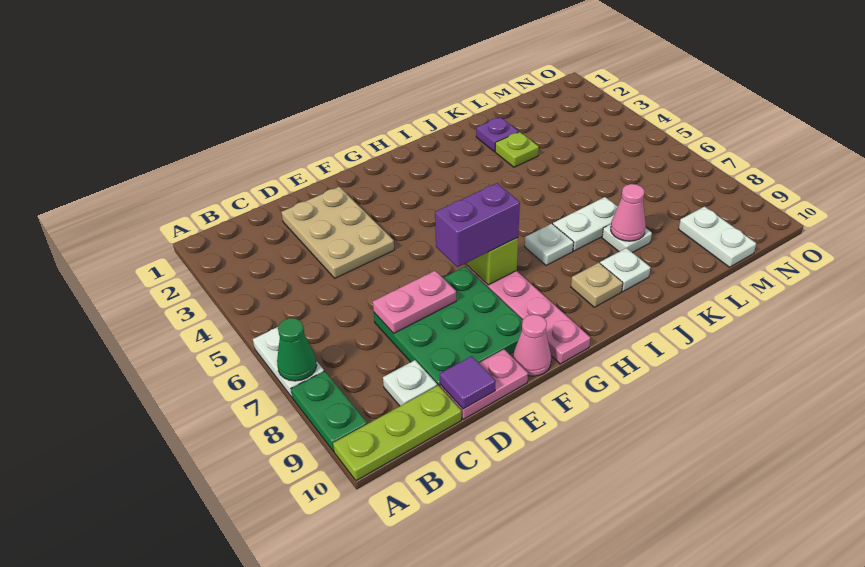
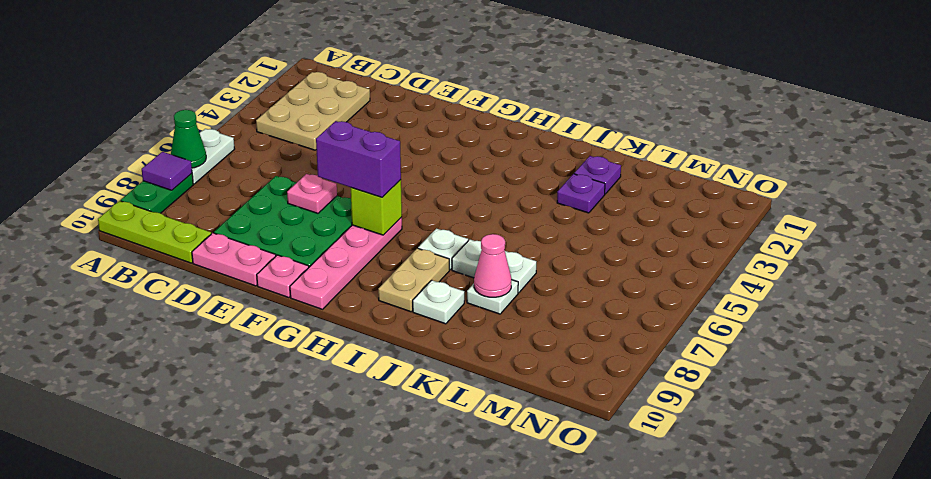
white 1x1 plate [383,360,437,406] -> none
tan 2x3 plate [281,187,394,278] -> tan 2x3 plate moved to [256,72,370,150]
pink 1x2 plate [373,271,456,333] -> pink 1x1 plate [287,174,337,213]
purple 1x1 tile [440,356,496,409] -> purple 1x1 tile moved to [142,152,192,190]
pink 1x1 cone [513,315,551,376] -> pink 1x1 plate [257,255,309,298]
tan 1x1 plate [571,263,623,307] -> tan 1x2 plate [378,248,449,312]
lime 1x1 plate [495,132,539,167] -> purple 1x1 plate [557,174,605,213]
white 1x2 plate [679,207,756,267] -> none

